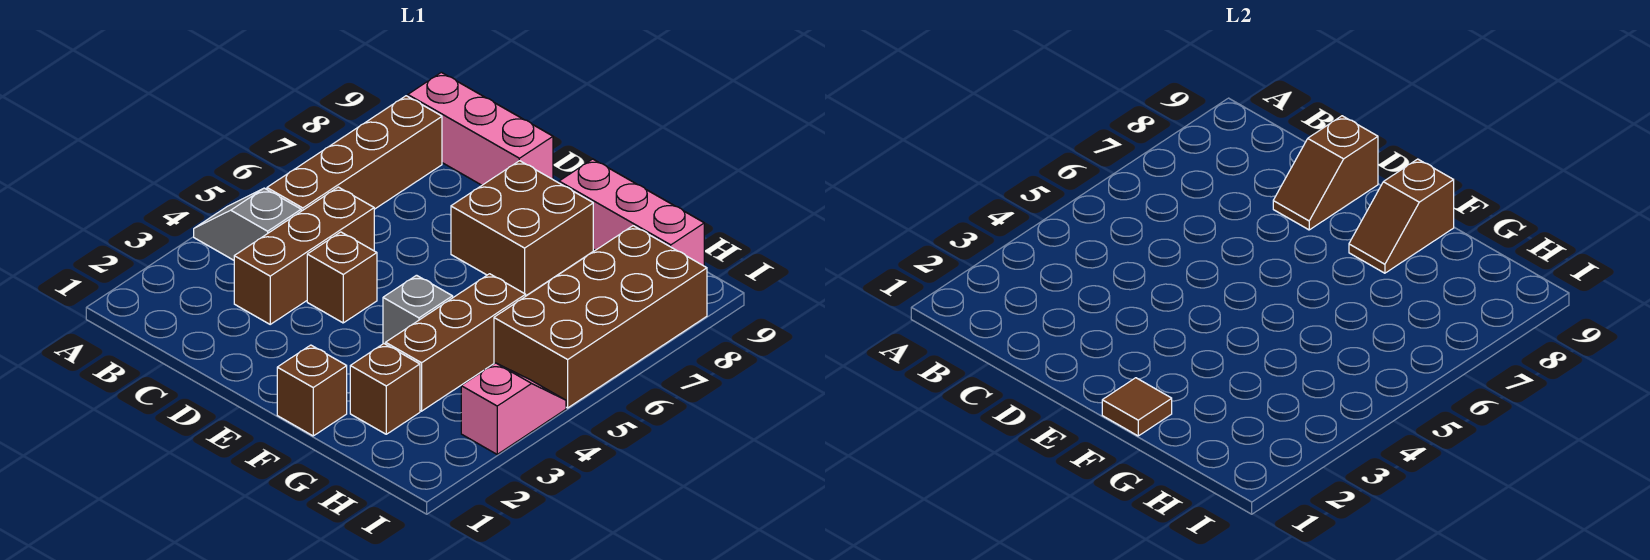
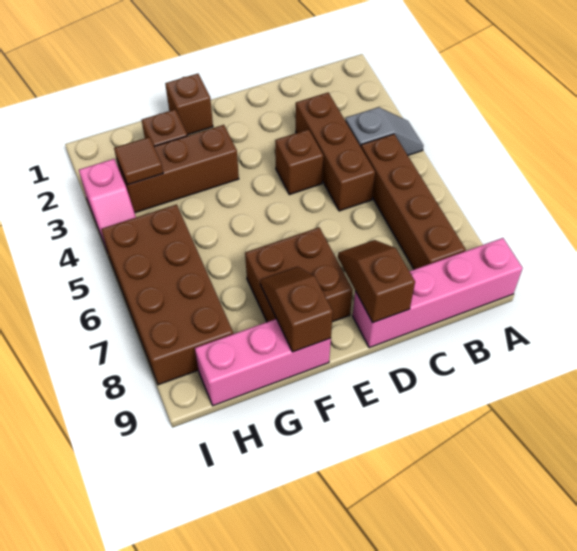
pink 1x3 brick [408,72,553,185] -> pink 1x4 brick [353,238,523,348]
brown 1x1 tile [1102,378,1172,436] -> brown 1x1 tile moved to [114,137,163,185]
grey 1x1 brick [383,275,453,344] -> none
brown 1x3 brick [386,274,526,411] -> brown 1x3 brick turned to [117,125,239,213]

